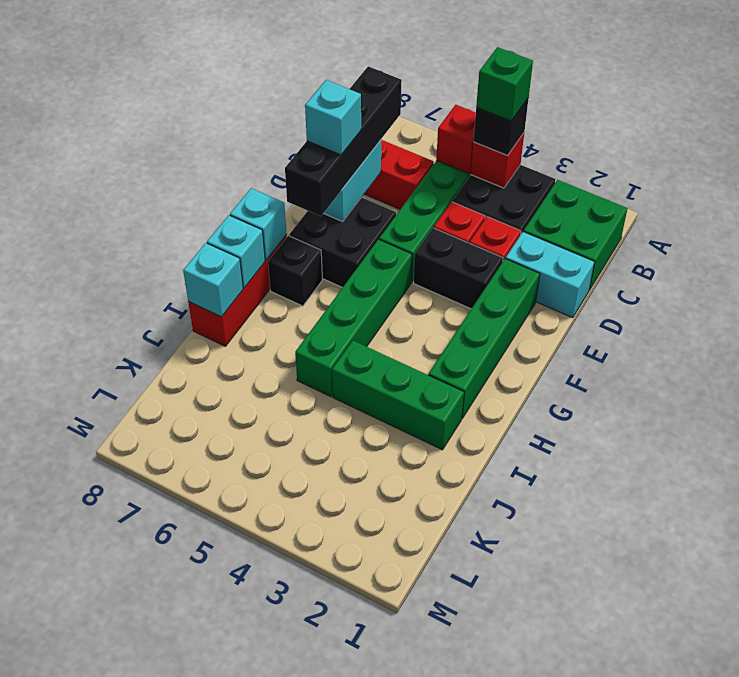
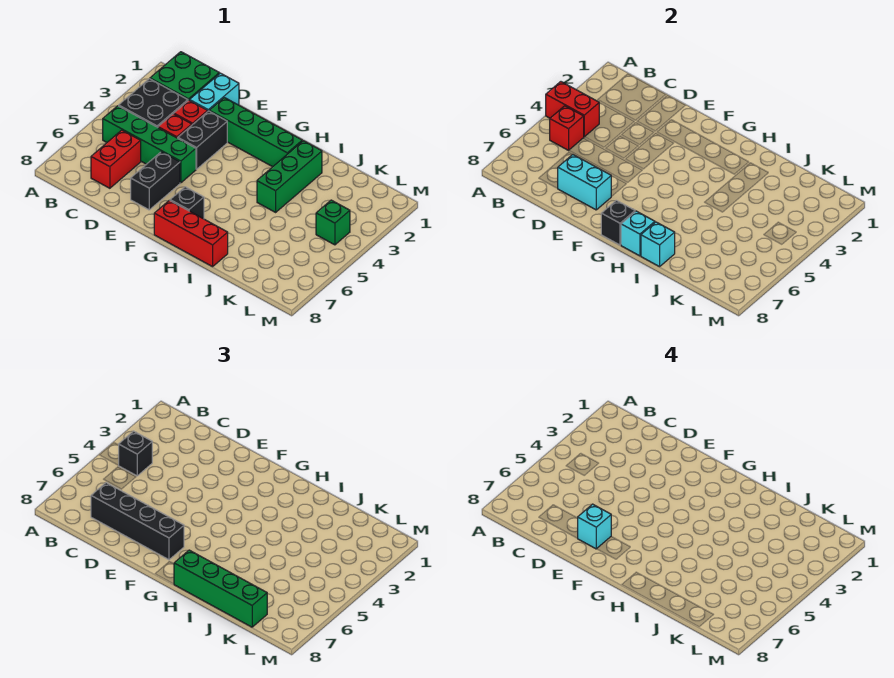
red 1x1 brick [471,133,524,188] -> red 1x2 brick [546,82,599,137]
green 1x1 brick [476,47,533,121] -> green 1x1 brick moved to [316,200,350,245]
black 2x2 brick [289,197,396,288] -> black 1x2 brick [131,152,180,210]
green 1x4 brick [295,239,412,397] -> green 1x4 brick moved to [174,550,267,627]
cyan 1x1 brick [230,188,287,260] -> black 1x1 brick [601,200,635,245]

